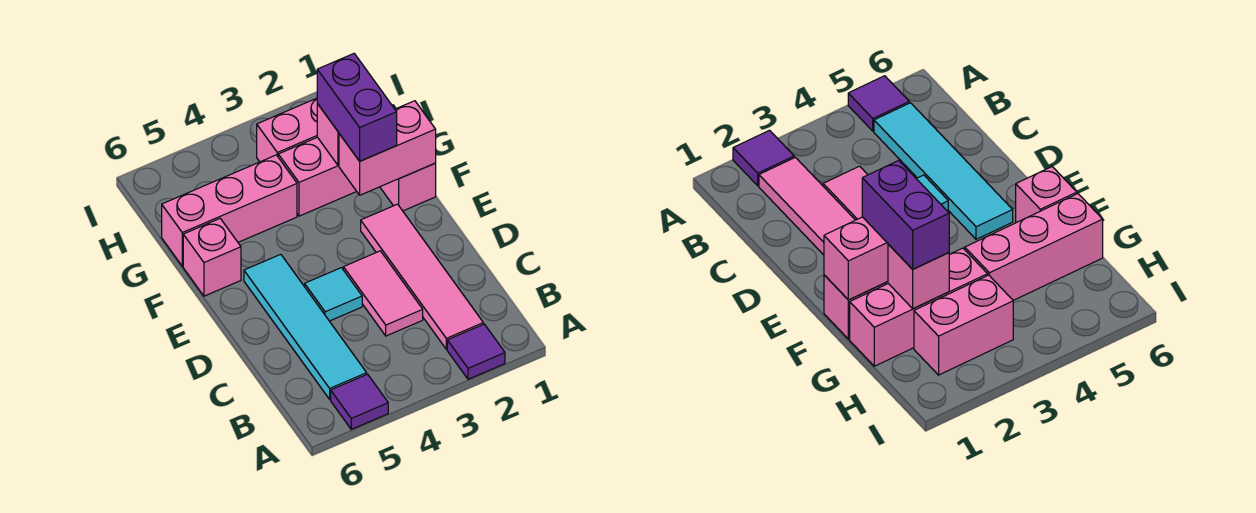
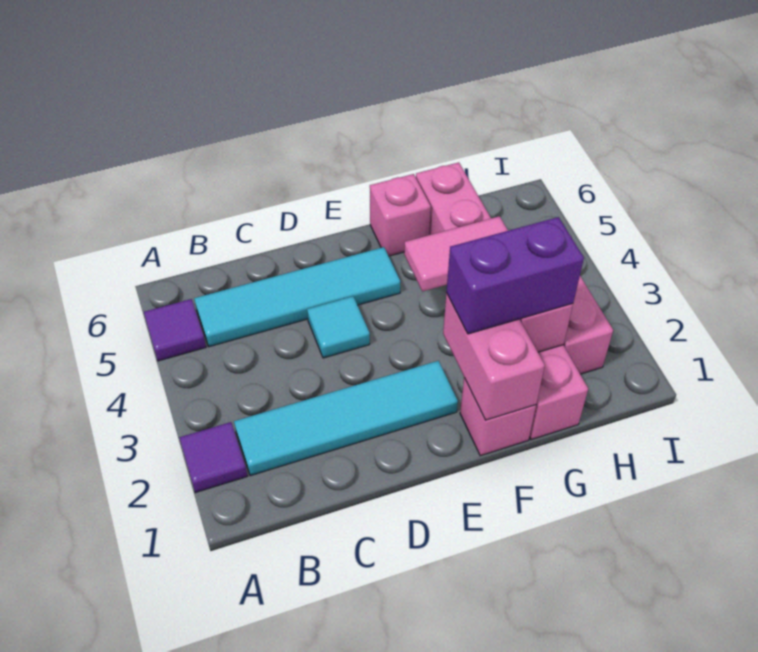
pink 1x4 tile [361,204,483,349] -> cyan 1x4 tile [234,361,458,476]
pink 1x2 tile [343,251,423,336] -> pink 1x2 tile moved to [404,216,508,291]

